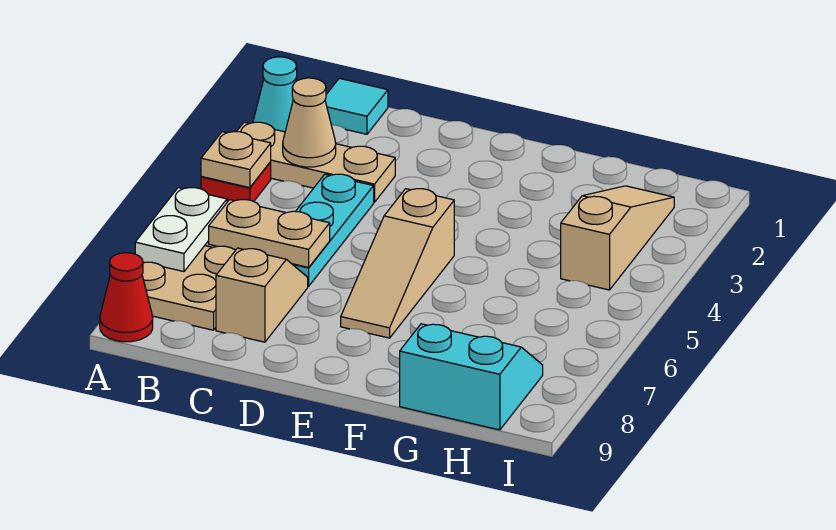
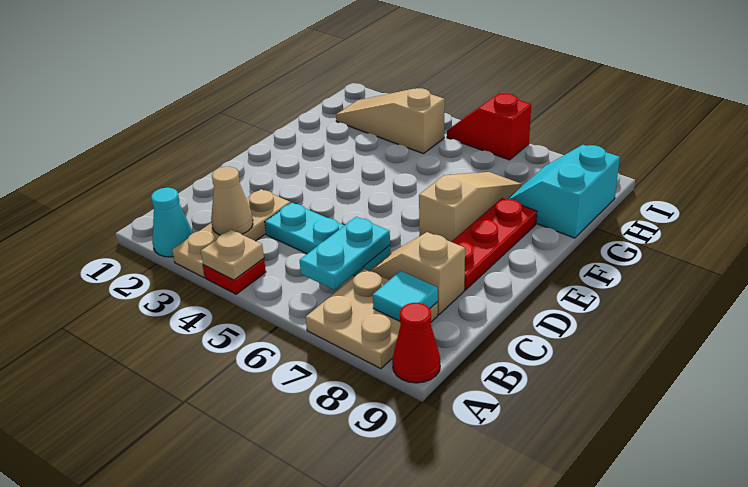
white 1x2 plate [135,188,227,272] -> none
cyan 1x1 tile [325,78,388,134] -> cyan 1x1 tile moved to [373,271,438,321]
tan 1x2 plate [209,200,330,267] -> cyan 1x2 plate [300,217,390,290]
none -> red 1x3 plate [452,198,537,290]
tan 1x3 slope [341,189,454,338] -> tan 1x3 slope turned to [419,172,522,242]
none -> red 1x2 slope [447,94,531,160]

